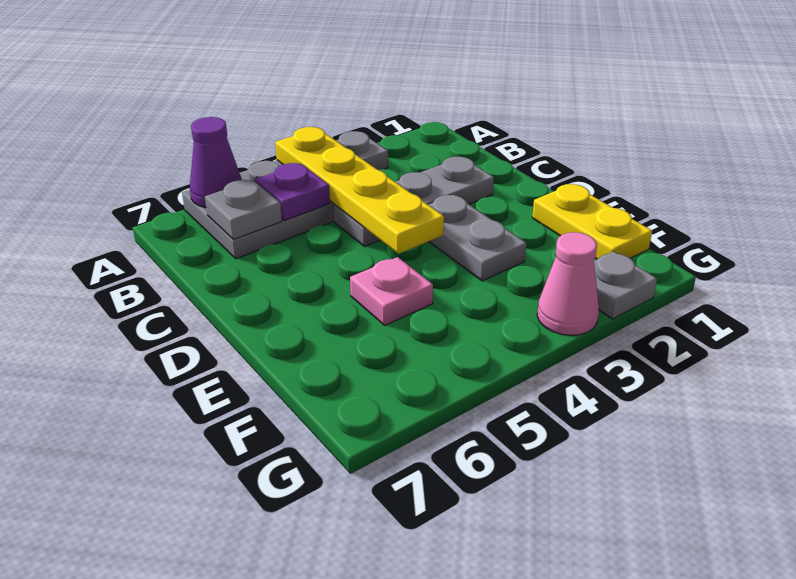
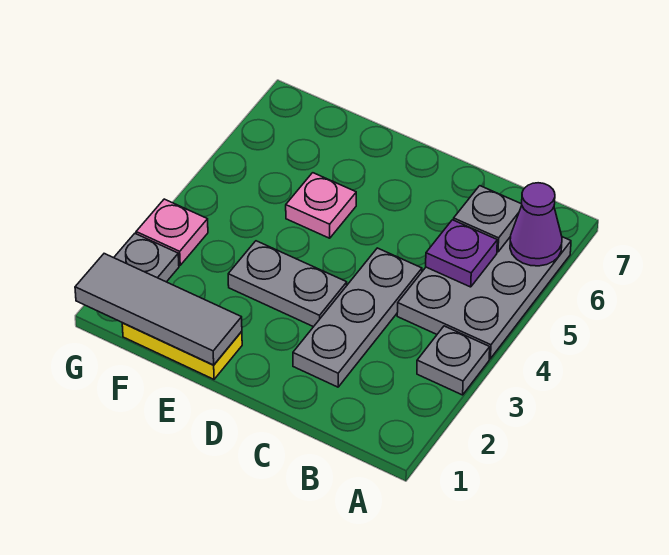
yellow 1x4 plate [275,127,444,254] -> none
none -> grey 1x3 tile [75,254,242,365]
pink 1x1 cone [537,232,599,335] -> pink 1x1 plate [136,199,208,265]

